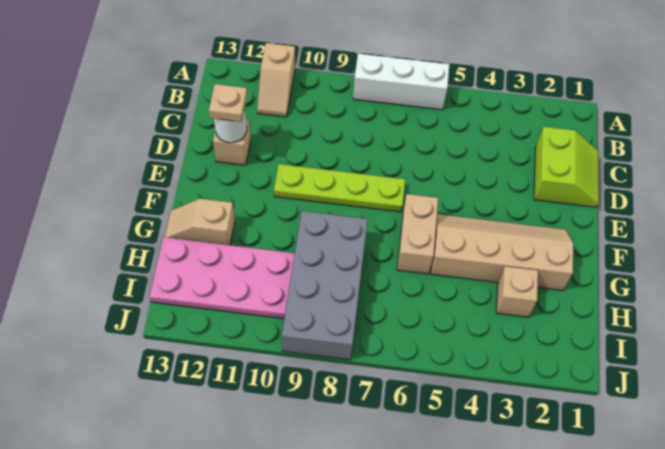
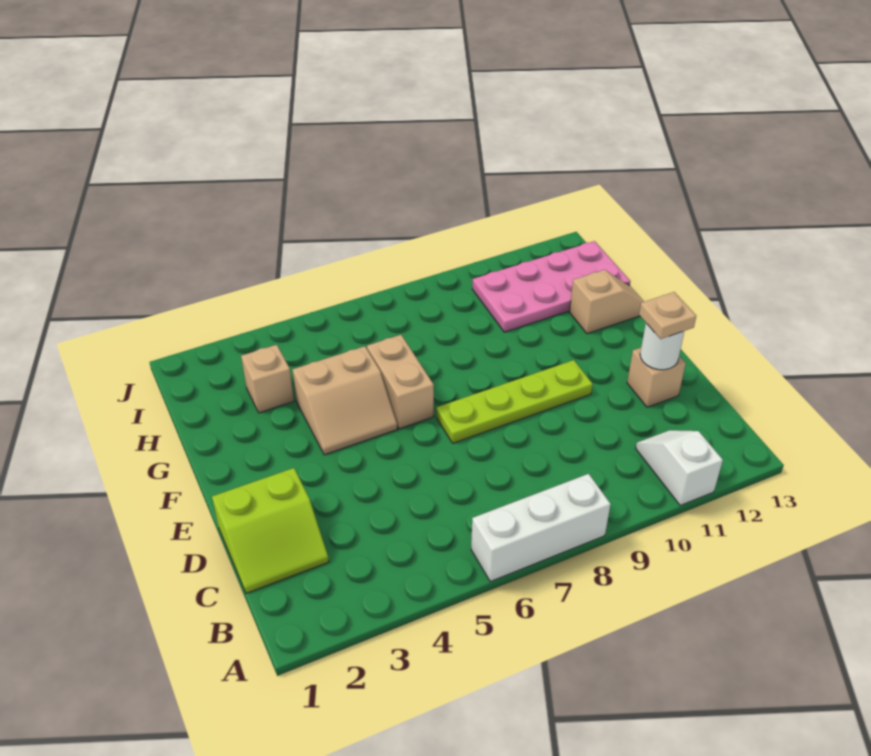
tan 1x2 slope [257,43,295,117] -> white 1x2 slope [636,430,723,506]
lime 2x2 slope [534,127,599,207] -> lime 2x2 slope turned to [212,468,329,593]
tan 2x4 slope [431,214,573,291] -> tan 2x2 slope [292,346,397,455]
grey 2x4 brick [282,211,368,360] -> none

